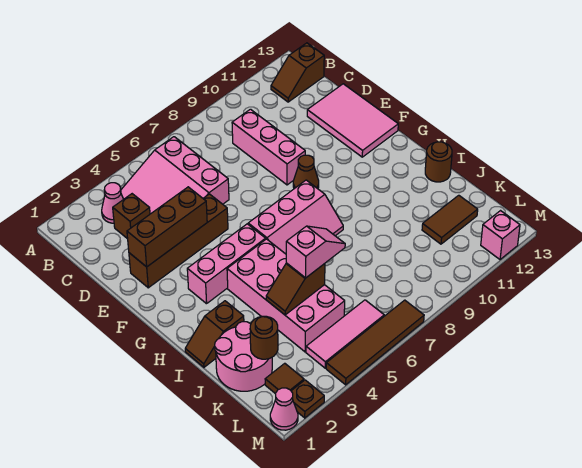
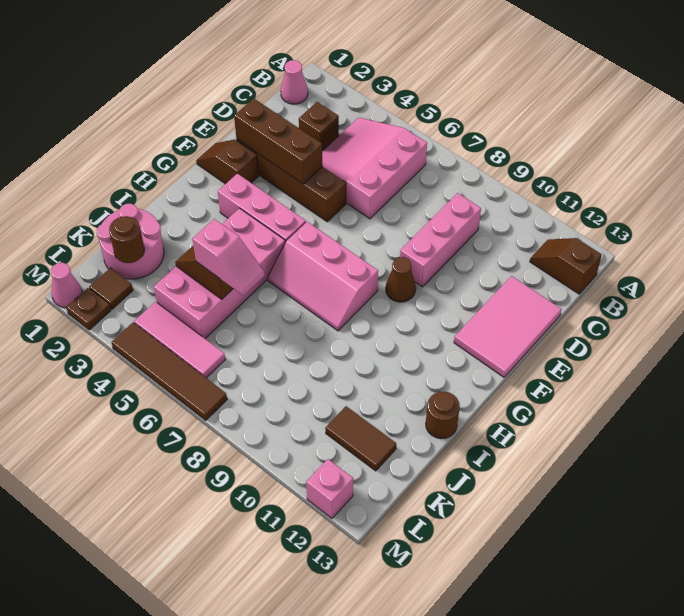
pink 1x1 cone [102,183,124,223] -> pink 1x1 cone moved to [281,60,308,104]
brown 1x2 slope [185,301,244,367] -> brown 1x2 slope moved to [196,140,259,184]

